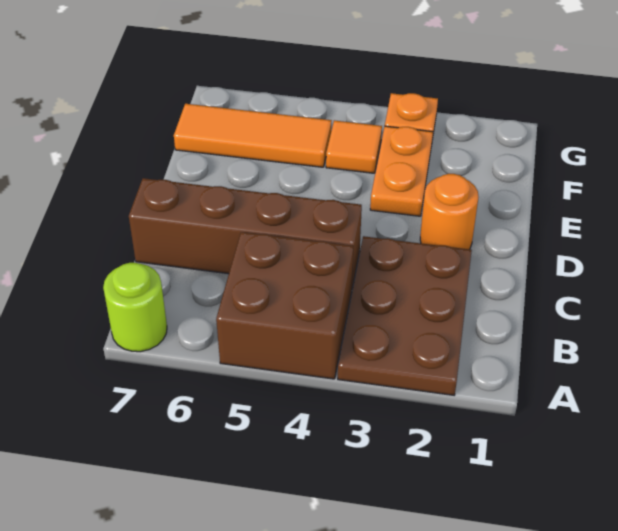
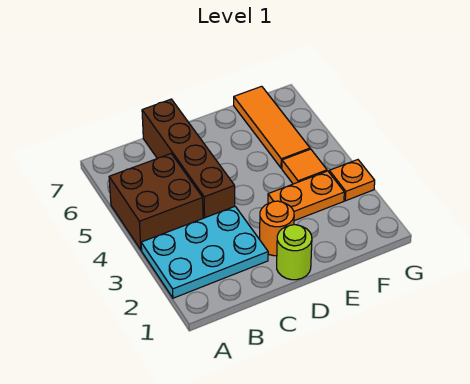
brown 2x3 plate [338,236,472,395] -> cyan 2x3 plate [141,207,268,298]
lime 1x1 round brick [103,263,167,352] -> lime 1x1 round brick moved to [277,225,312,280]

